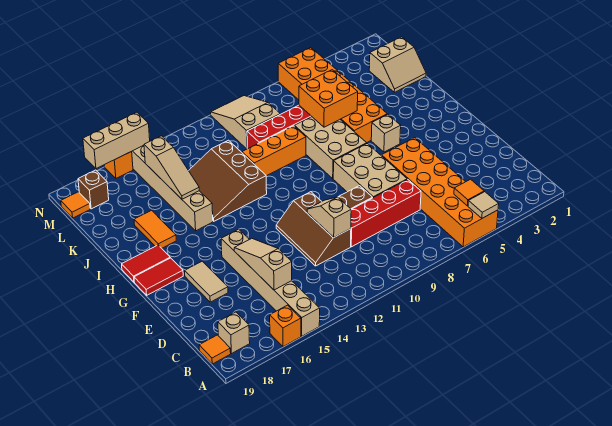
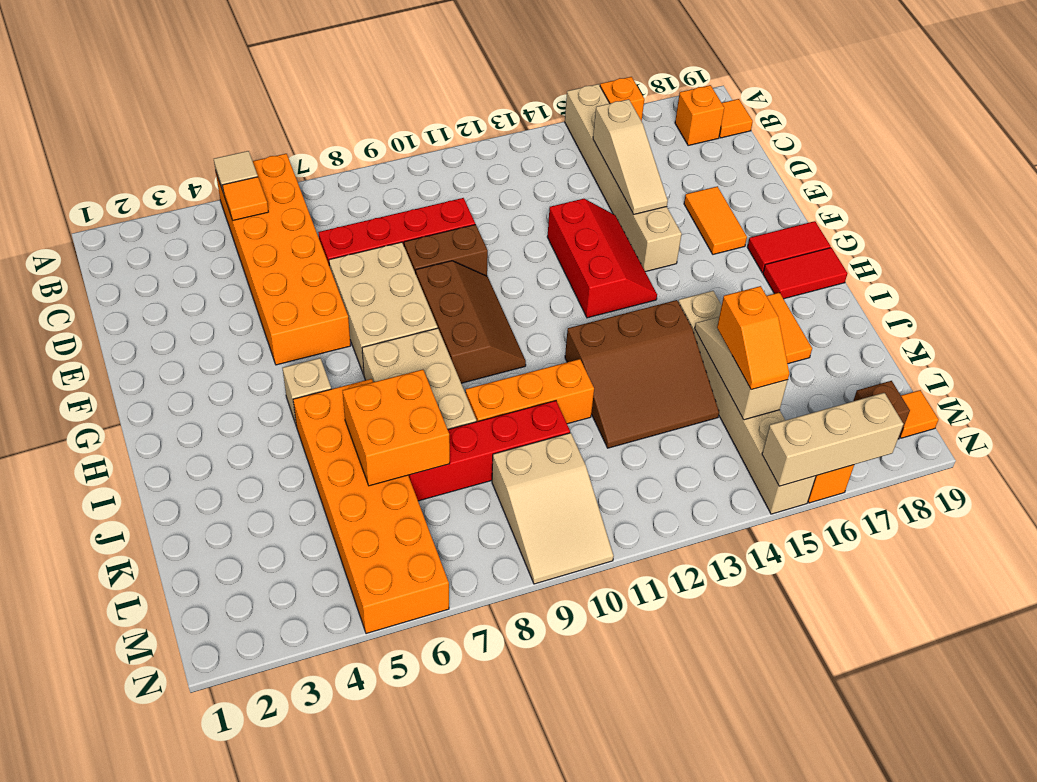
tan 1x1 brick [218,312,250,354] -> orange 1x1 brick [675,85,724,146]
brown 2x3 slope [276,192,351,266] -> brown 2x3 slope moved to [416,261,526,383]
tan 1x2 slope [307,197,351,237] -> none
none -> red 2x3 slope [547,199,657,318]
tan 1x2 tile [185,261,228,302] -> orange 1x2 tile [684,186,747,254]
brown 3x3 slope [189,140,267,221] -> brown 3x3 slope turned to [565,300,719,448]
tan 2x2 slope [369,37,426,92] -> none
none -> orange 1x2 slope [717,286,789,390]

